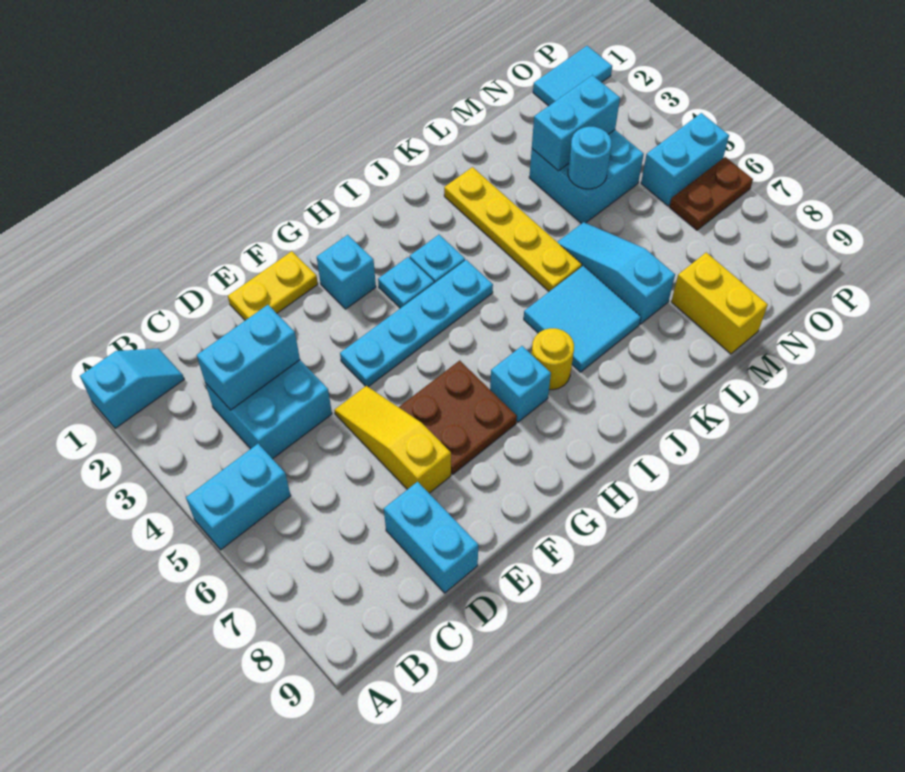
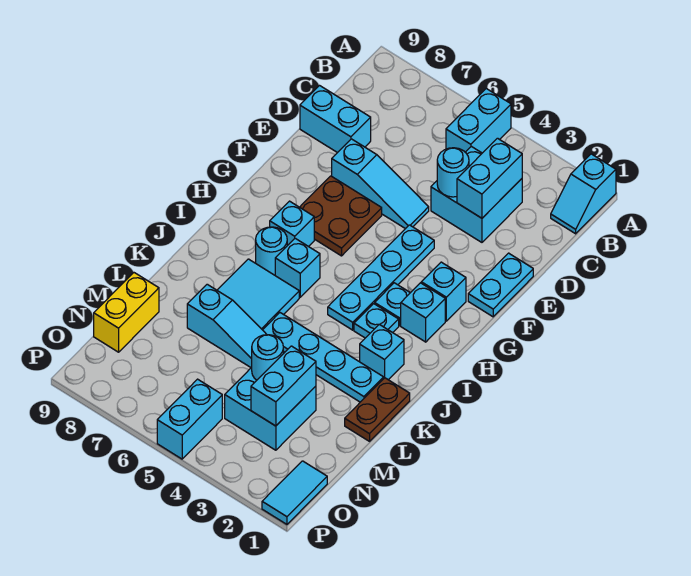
none -> cyan 1x1 round brick [437,148,469,197]
yellow 1x2 plate [228,251,318,320] -> cyan 1x2 plate [468,253,533,317]
yellow 1x3 slope [334,386,451,493] -> cyan 1x3 slope [332,139,429,229]
none -> cyan 1x1 brick [401,283,445,342]
none -> cyan 1x1 brick [275,238,320,297]
yellow 1x1 round brick [532,328,574,390] -> cyan 1x1 round brick [256,227,287,275]
none -> cyan 1x1 brick [360,324,404,380]
yellow 1x4 plate [444,167,582,291] -> cyan 1x4 plate [263,313,384,402]
yellow 1x2 brick [671,252,768,354] -> yellow 1x2 brick turned to [94,273,159,352]
brown 1x2 plate [670,157,753,230] -> brown 1x2 plate moved to [345,378,410,441]

